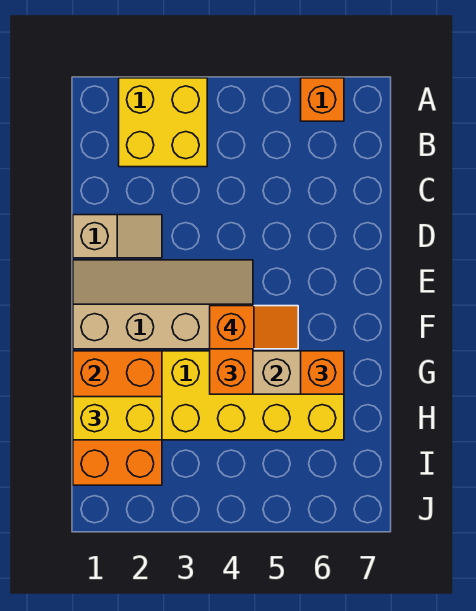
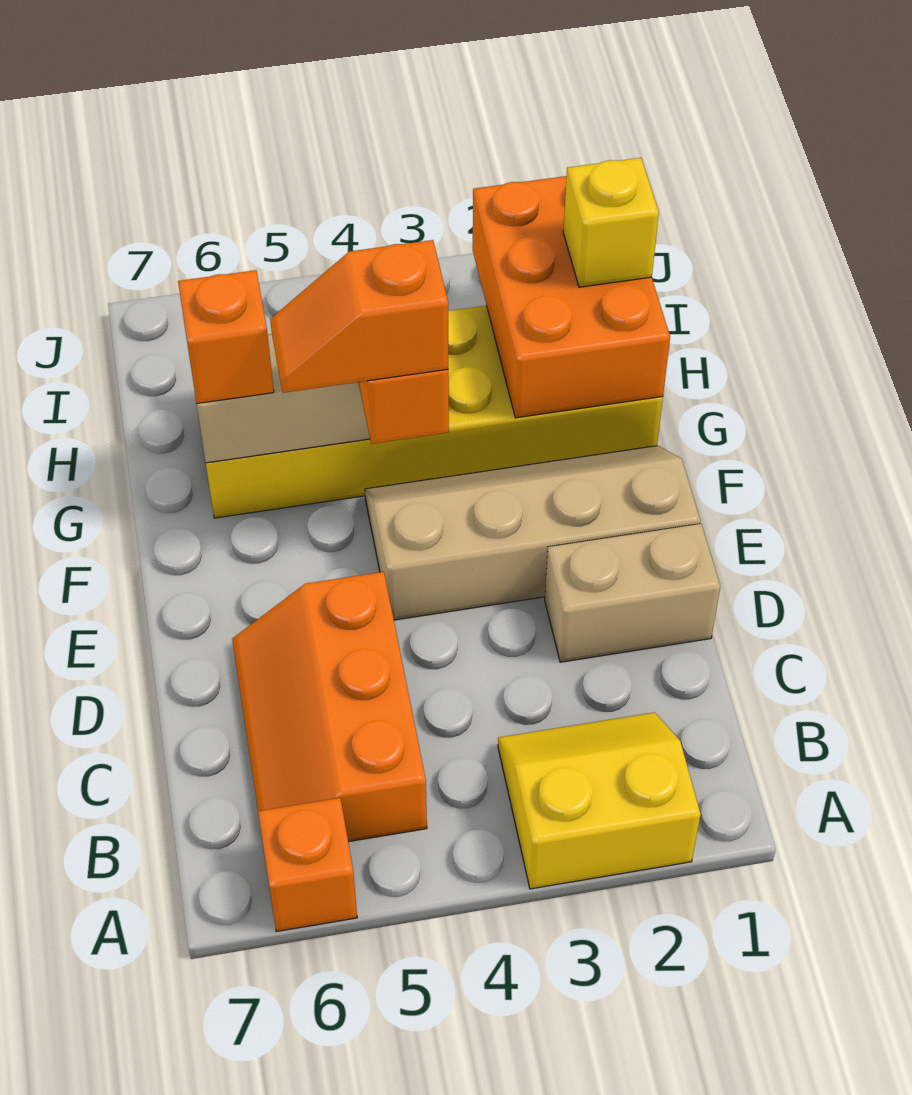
yellow 2x2 brick [119,78,207,167] -> yellow 2x2 slope [498,712,701,889]
none -> orange 2x3 slope [232,572,427,842]
tan 1x2 slope [73,215,162,258] -> tan 1x2 brick [545,524,720,662]
tan 2x4 slope [73,260,253,349] -> tan 2x4 slope turned to [365,446,701,620]
yellow 1x2 brick [73,397,162,440] -> yellow 1x1 brick [563,158,659,287]

